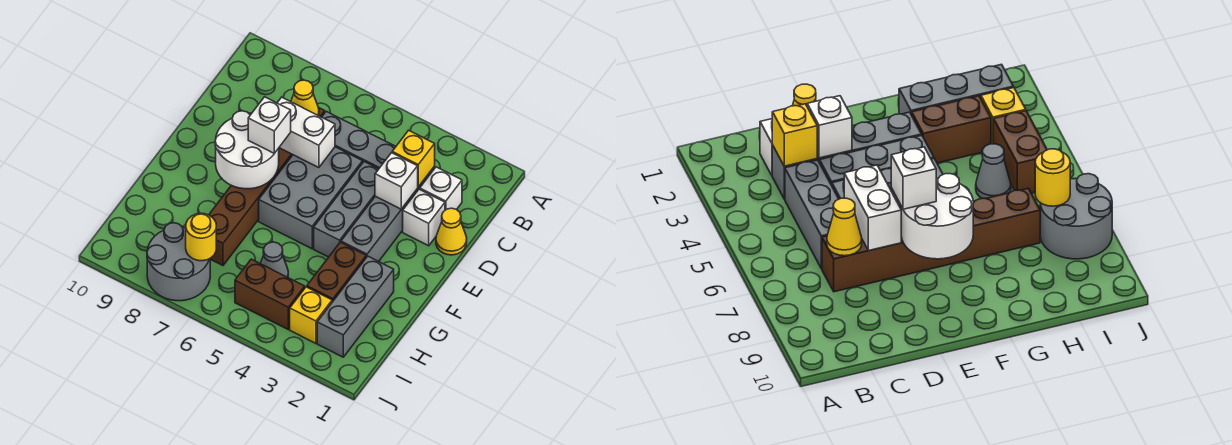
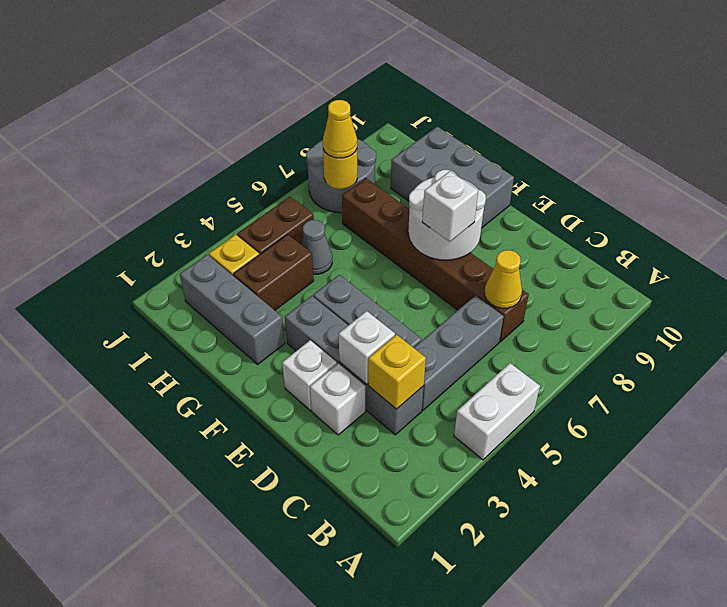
white 1x1 brick [420,167,462,210] -> white 1x1 brick moved to [282,340,337,411]
yellow 1x1 cone [436,208,467,255] -> yellow 1x1 cone moved to [323,100,357,158]
grey 2x3 brick [259,147,363,249] -> grey 2x3 brick moved to [391,127,514,228]
white 1x2 brick [277,97,335,168] -> white 1x2 brick moved to [454,363,540,460]
brown 1x2 brick [307,242,366,302] -> brown 1x2 brick turned to [233,235,314,310]

